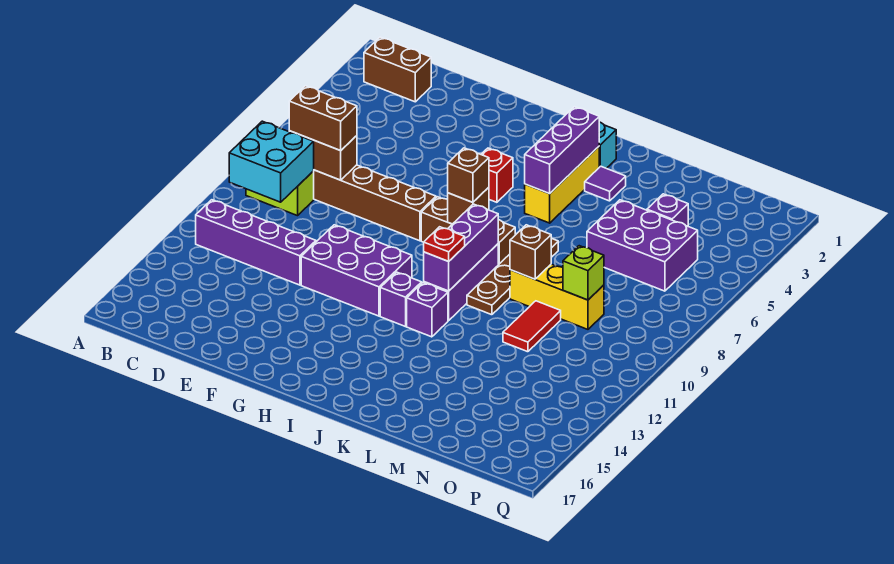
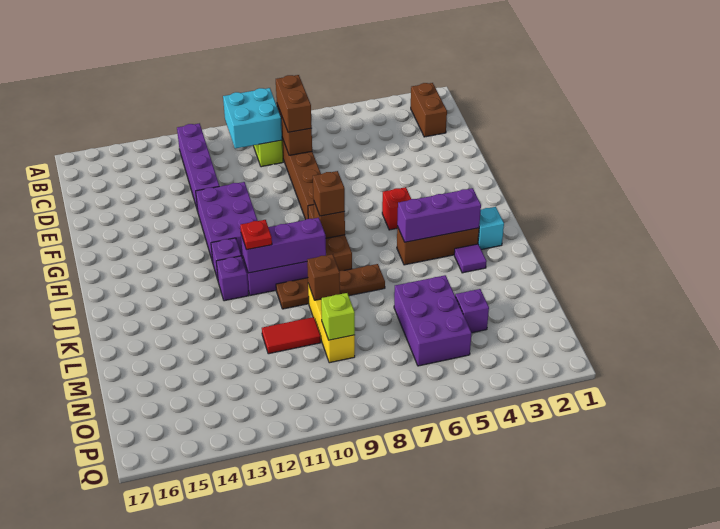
yellow 1x3 brick [525,147,599,223] -> brown 1x3 brick [397,226,479,265]

